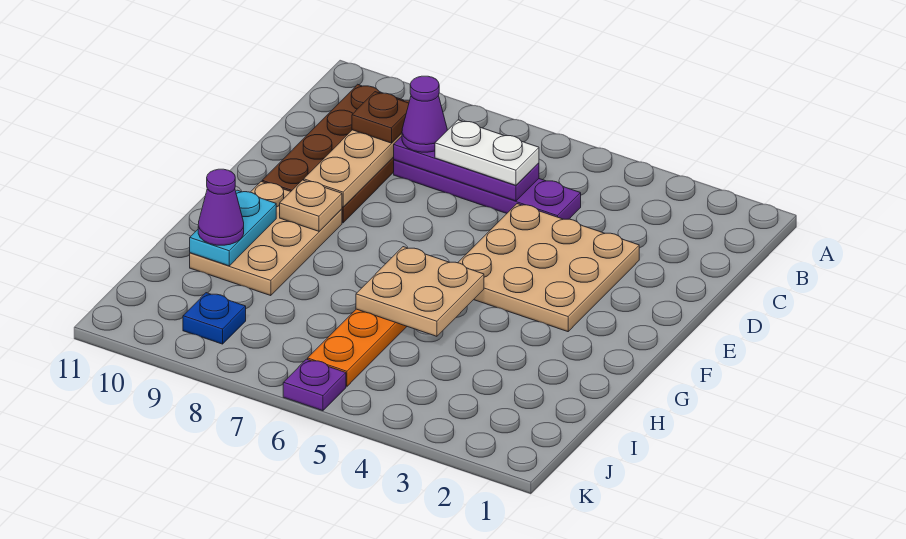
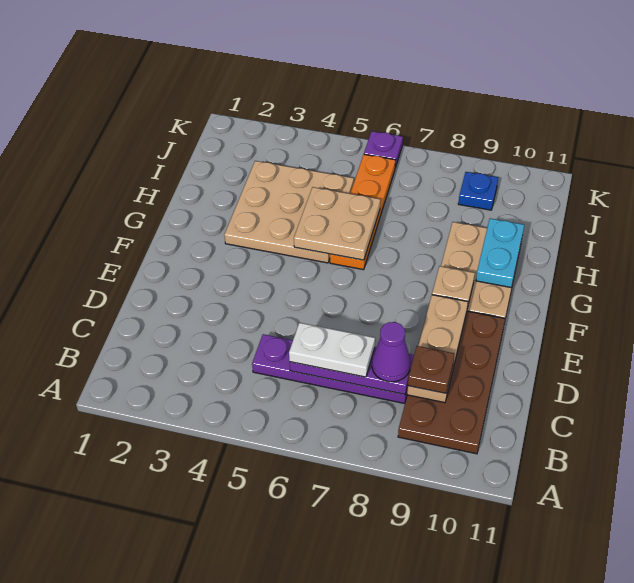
tan 3x3 plate [458,204,639,332] -> tan 3x3 plate moved to [224,161,354,263]
purple 1x1 cone [198,169,244,245] -> none

